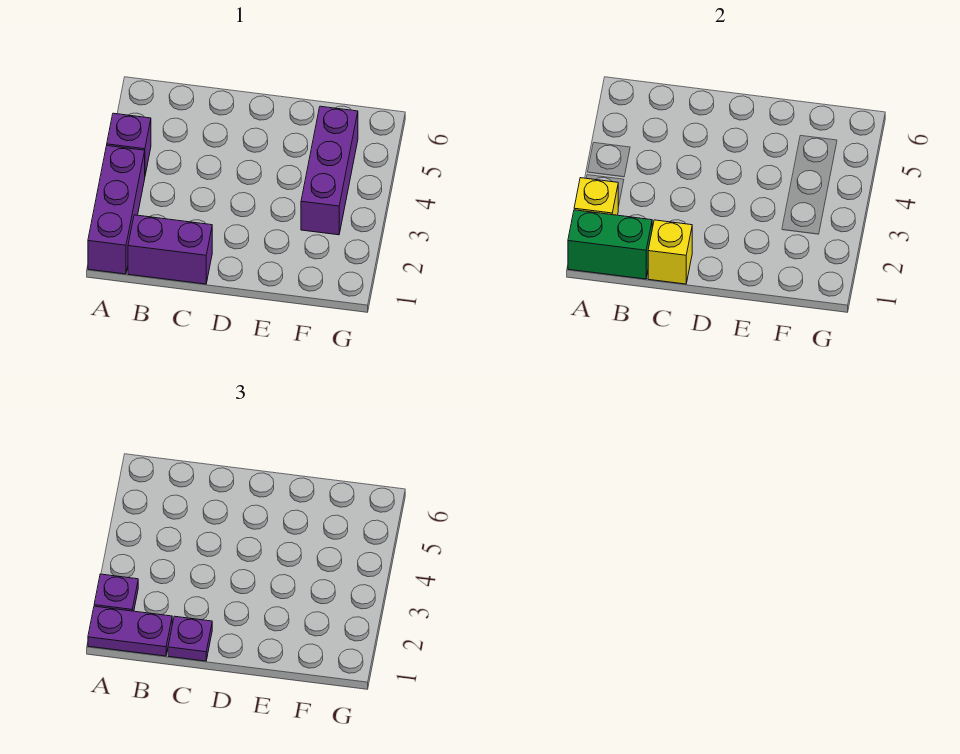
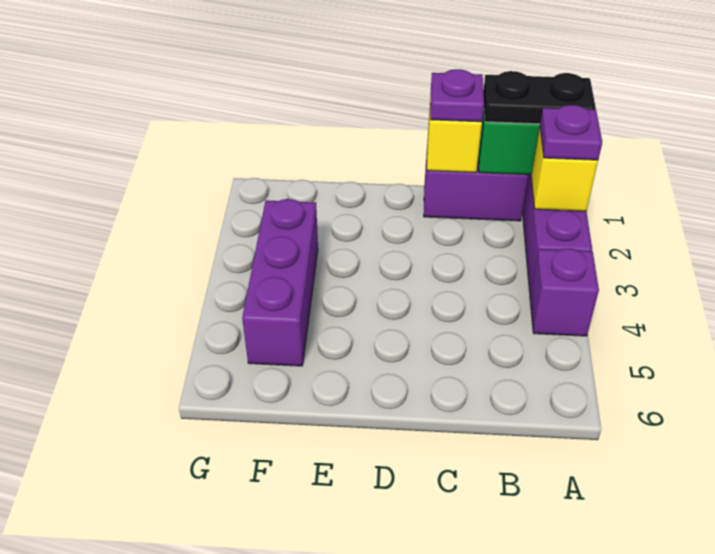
purple 1x2 plate [88,606,172,656] -> black 1x2 plate [483,71,596,124]

